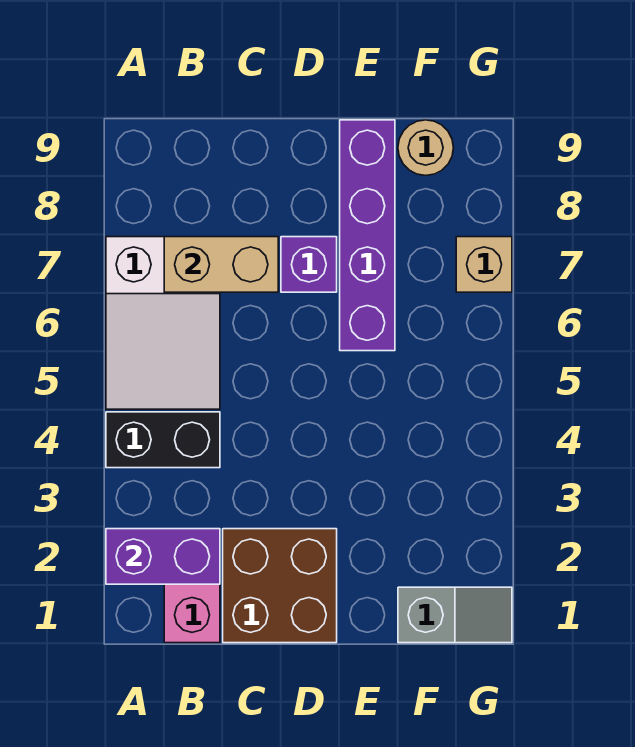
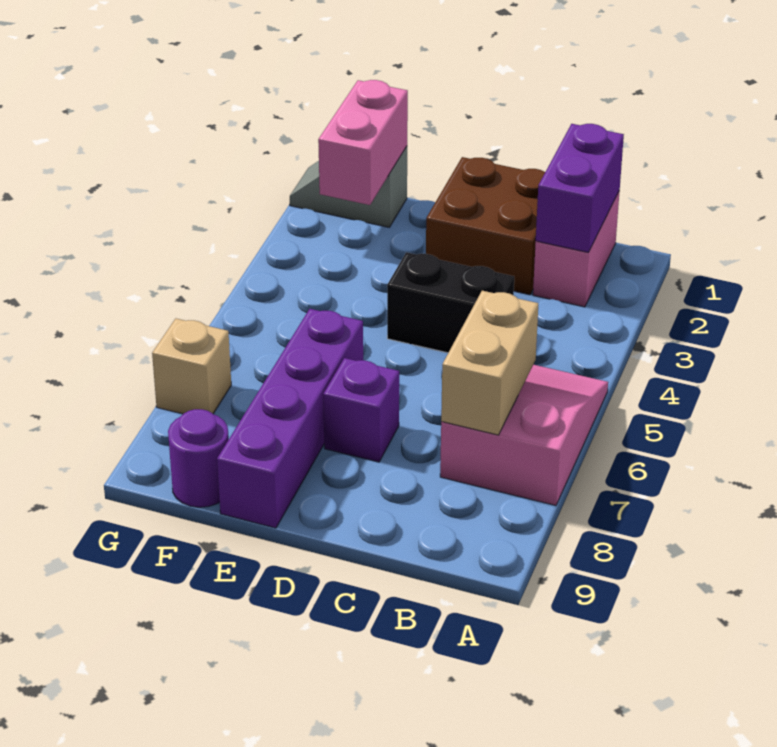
purple 1x2 brick [106,529,220,584] -> purple 1x2 brick turned to [536,124,624,252]
black 1x2 brick [106,412,220,468] -> black 1x2 brick moved to [387,252,514,353]
white 2x3 slope [106,237,220,409] -> pink 2x3 slope [440,365,608,506]
tan 1x2 brick [164,237,278,292] -> tan 1x2 brick turned to [441,291,538,435]
none -> pink 1x2 brick [318,80,408,205]
tan 1x1 round brick [398,120,453,176] -> purple 1x1 round brick [168,409,229,507]

